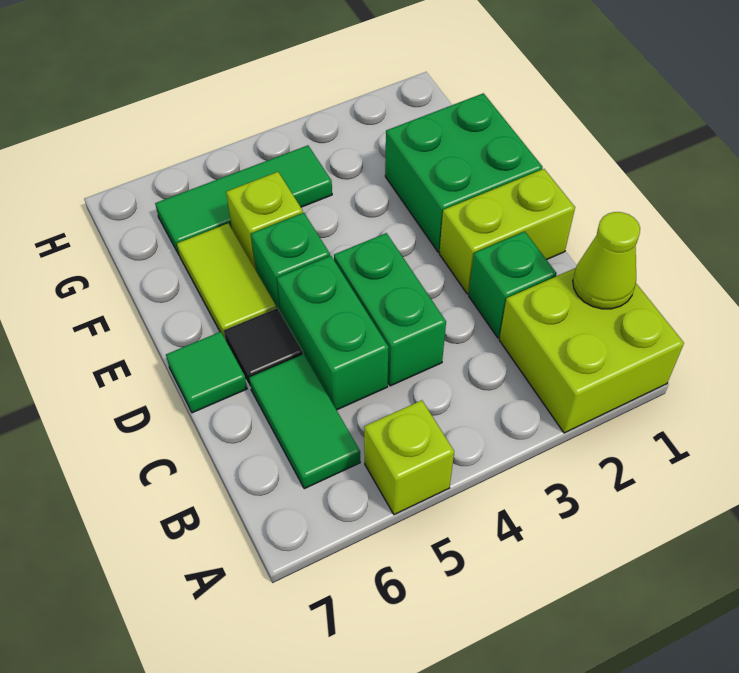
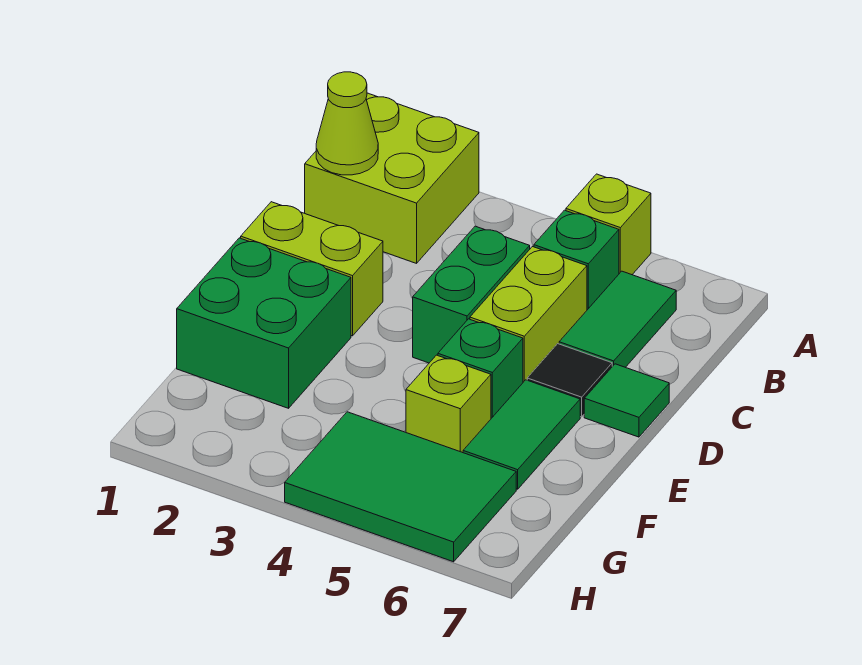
green 1x1 brick [469,231,557,338] -> green 1x1 brick moved to [534,210,619,310]
green 1x2 brick [277,256,389,410] -> lime 1x2 brick [470,247,587,382]
lime 1x2 tile [177,224,276,338] -> green 1x2 tile [463,380,580,489]
green 1x3 tile [155,145,332,254] -> green 2x3 tile [285,412,516,562]

